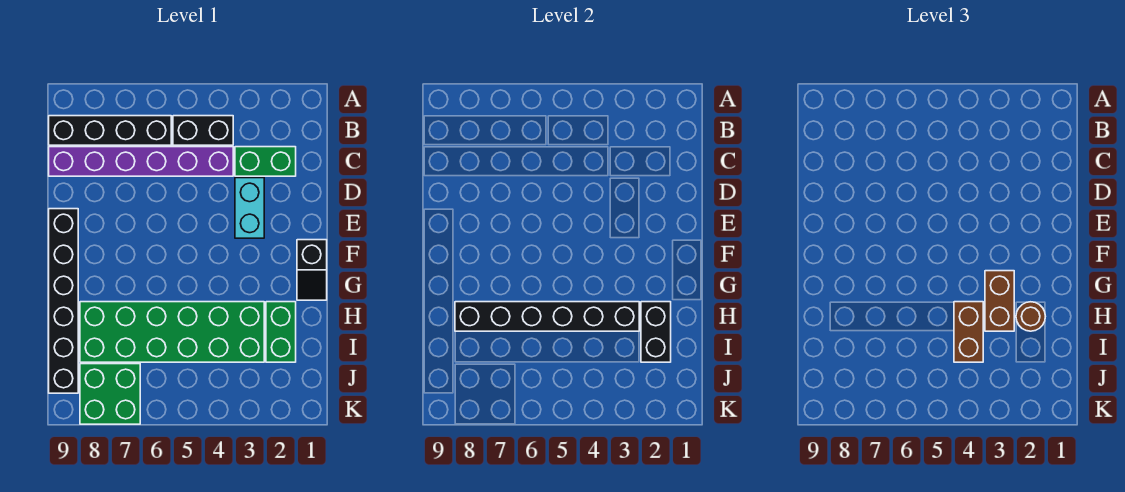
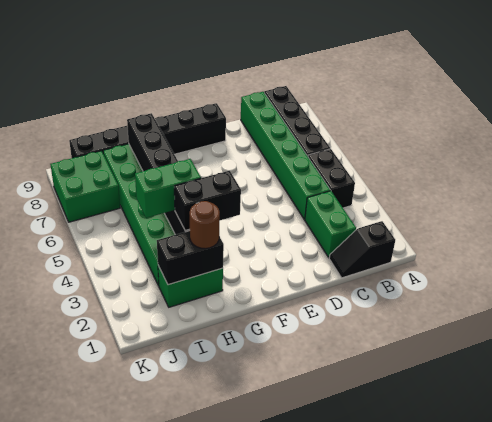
purple 1x6 brick [49,147,233,176] -> green 1x6 brick [241,92,330,219]
cyan 1x2 brick [235,178,264,238] -> none
black 1x2 slope [297,240,327,300] -> black 1x2 slope moved to [329,221,395,278]
brown 1x2 brick [985,271,1014,331] -> black 1x2 brick [174,171,241,231]
brown 1x2 brick [954,302,983,362] -> green 1x2 brick [135,159,201,218]

